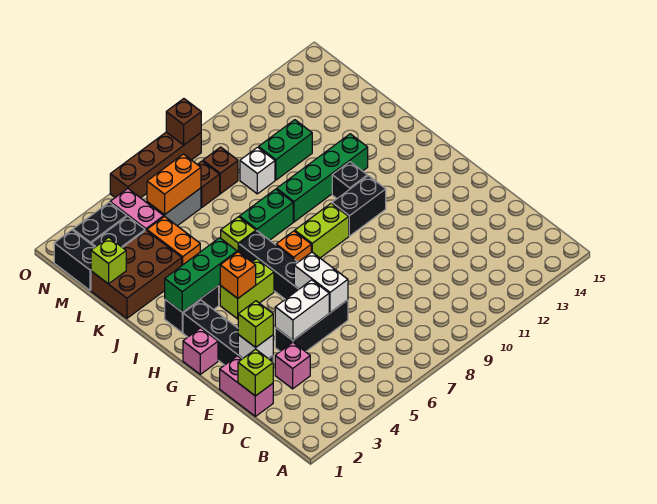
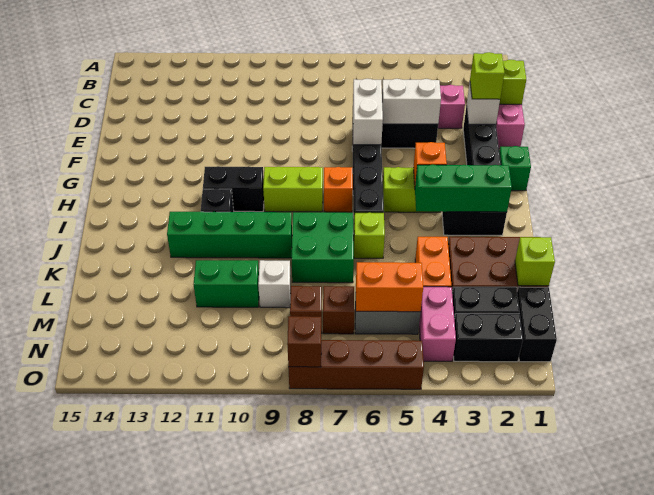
pink 1x1 brick [183,328,218,374] -> green 1x1 brick [499,146,531,191]
green 1x2 brick [239,189,293,240] -> green 2x2 brick [292,212,354,283]

